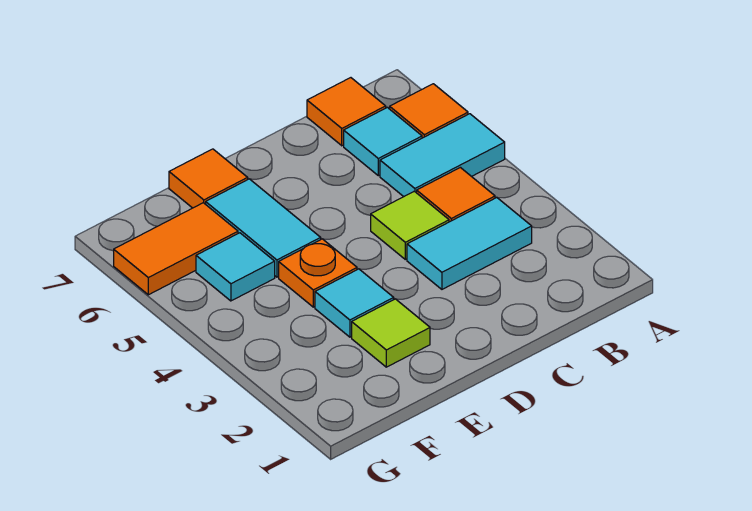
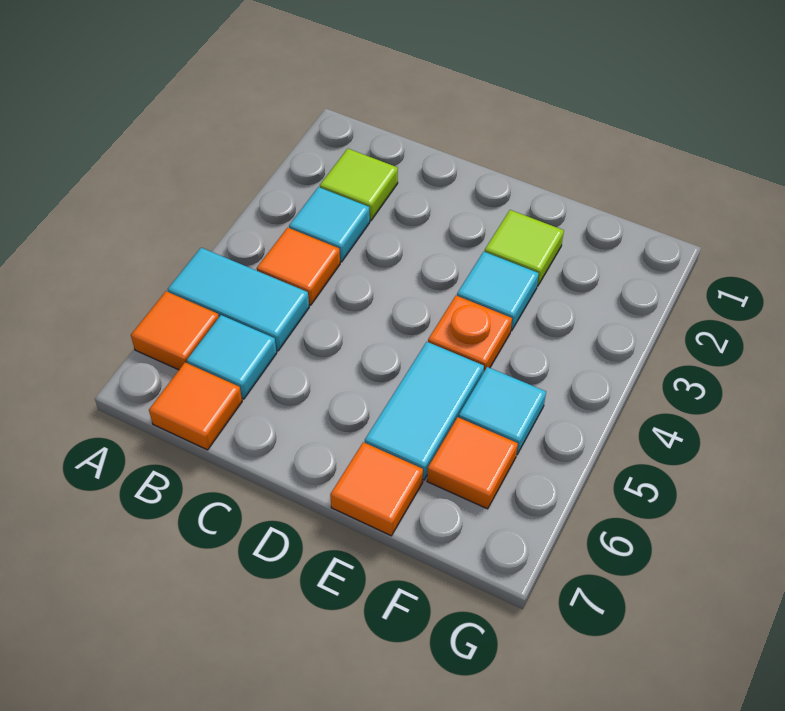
cyan 1x2 tile [407,197,532,289] -> cyan 1x1 tile [289,187,370,262]
lime 1x1 tile [371,191,449,259] -> lime 1x1 tile moved to [320,149,398,221]
orange 1x2 tile [114,203,238,295] -> orange 1x1 tile [427,417,518,509]

